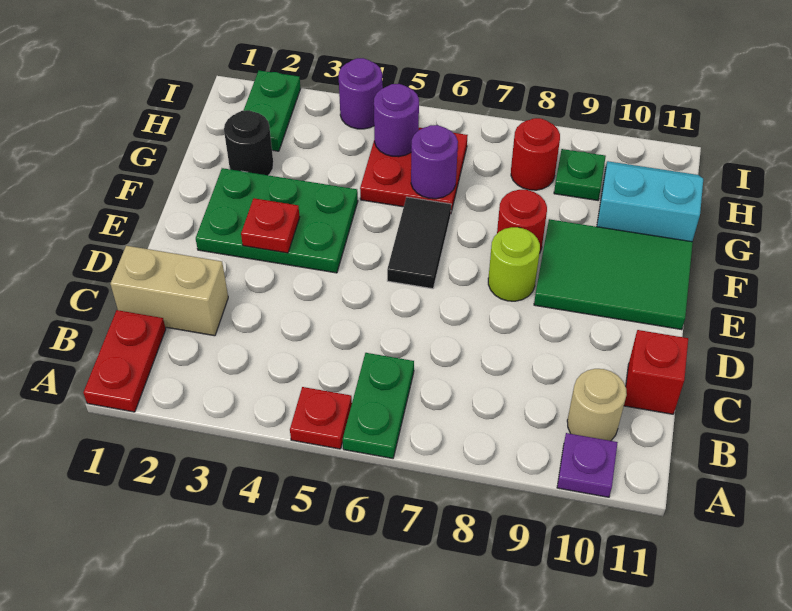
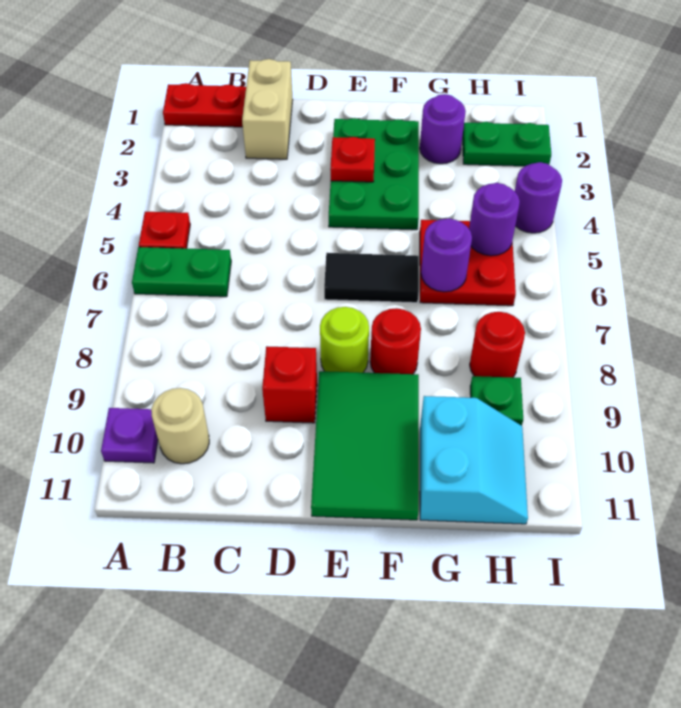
red 1x1 brick [624,330,688,414] -> red 1x1 brick moved to [262,346,317,423]
black 1x1 round brick [224,110,273,175] -> purple 1x1 round brick [420,94,466,164]

